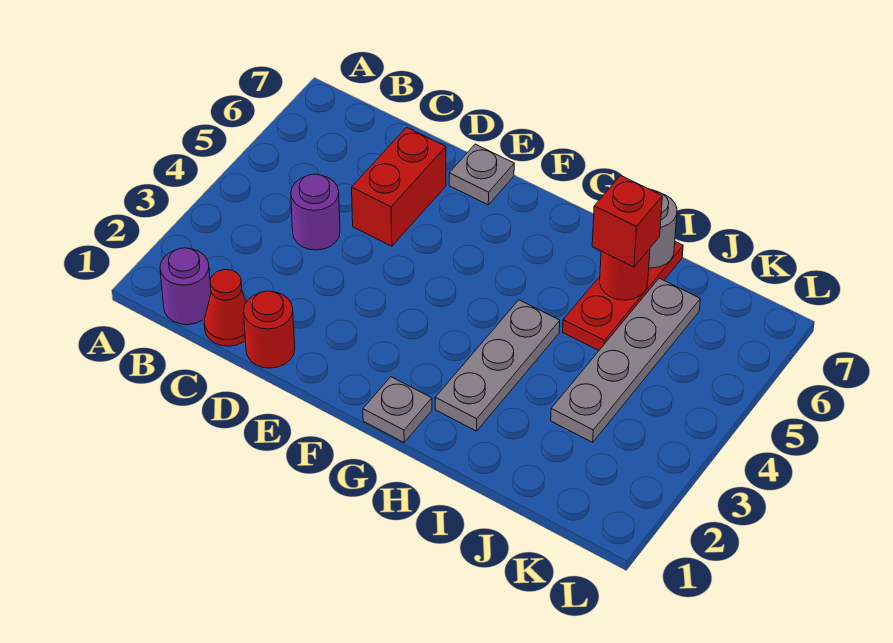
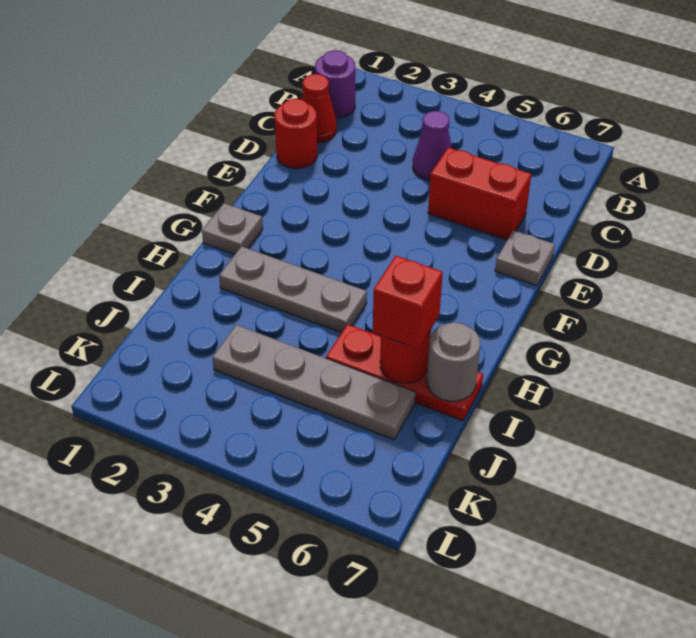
purple 1x1 round brick [291,174,340,250] -> purple 1x1 cone [413,111,452,180]

